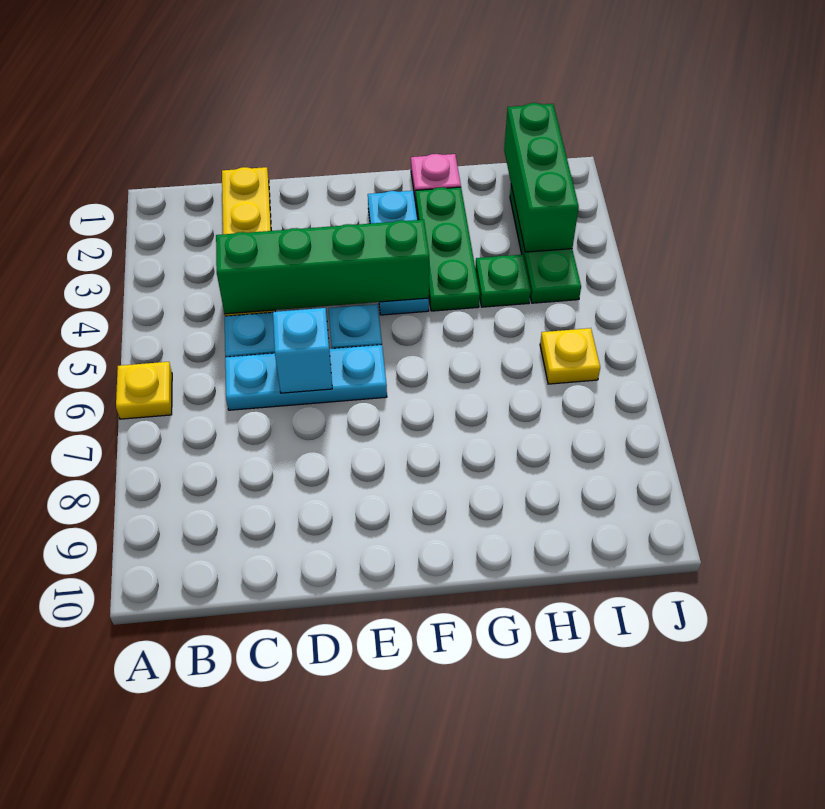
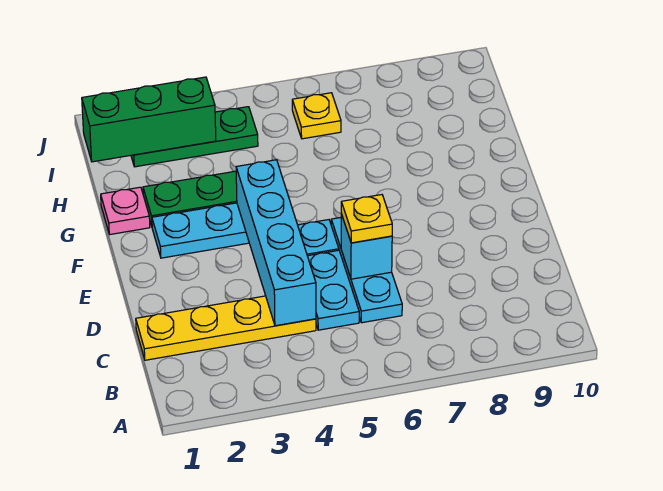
yellow 1x1 plate [116,362,172,419] -> yellow 1x1 plate moved to [341,195,392,243]
green 1x4 brick [216,220,429,314] -> cyan 1x4 brick [236,160,316,326]
green 1x1 plate [475,255,531,307] -> none

